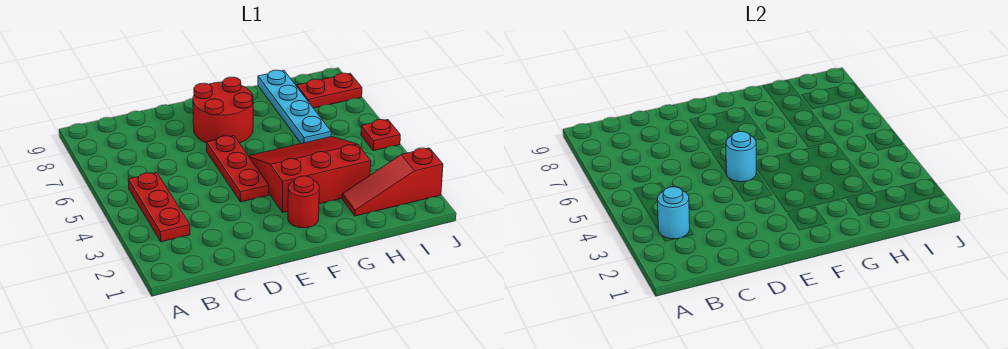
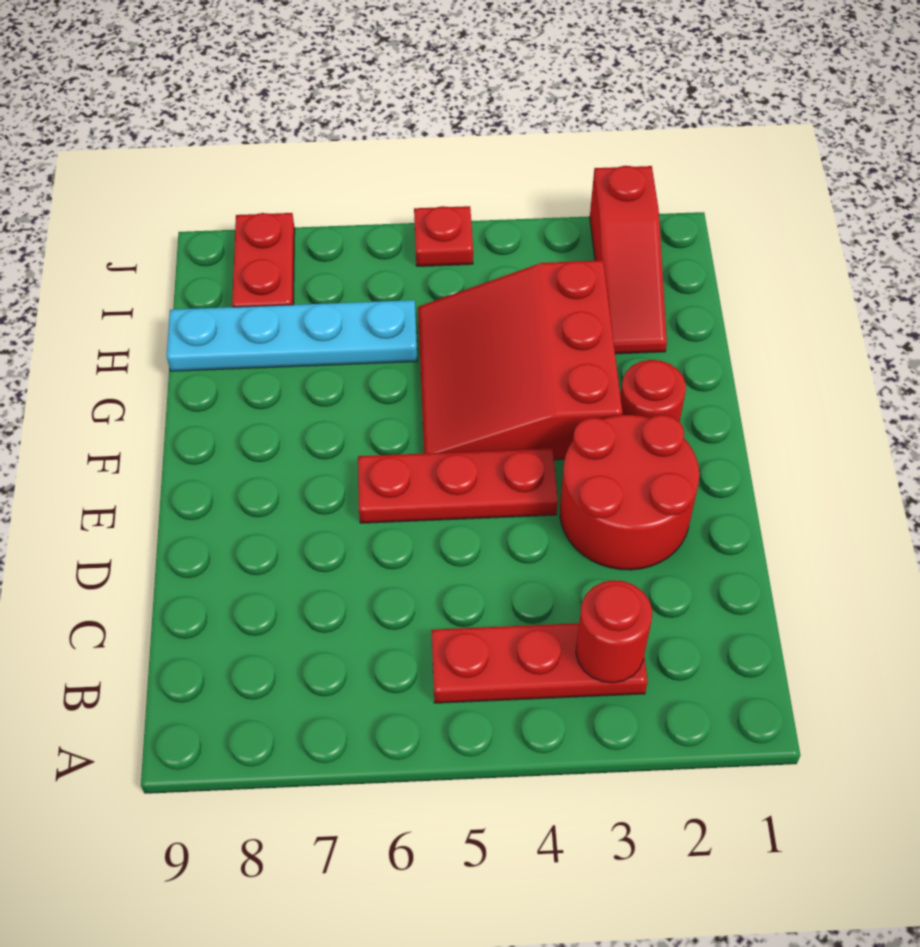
cyan 1x1 round brick [657,187,690,239] -> red 1x1 round brick [576,580,652,683]
cyan 1x1 round brick [726,132,756,182] -> none
red 2x2 round brick [193,77,253,143] -> red 2x2 round brick moved to [560,415,699,570]

